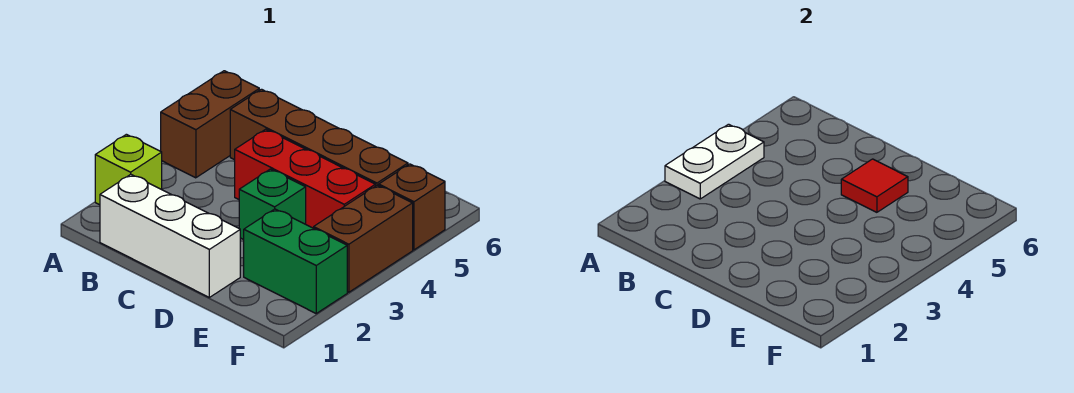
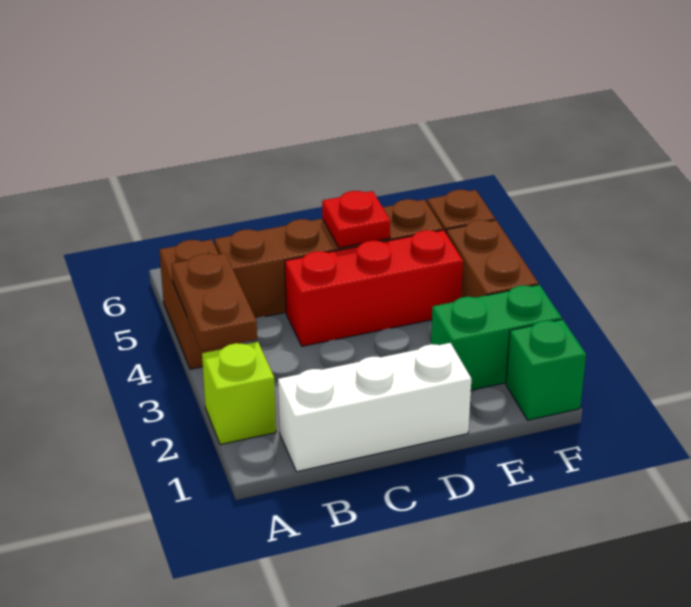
white 1x2 plate [665,124,764,199] -> brown 1x2 plate [172,253,257,351]
green 1x1 brick [239,169,306,240] -> green 1x1 brick moved to [506,319,586,420]
red 1x1 tile [841,159,908,212] -> red 1x1 plate [322,191,390,248]

